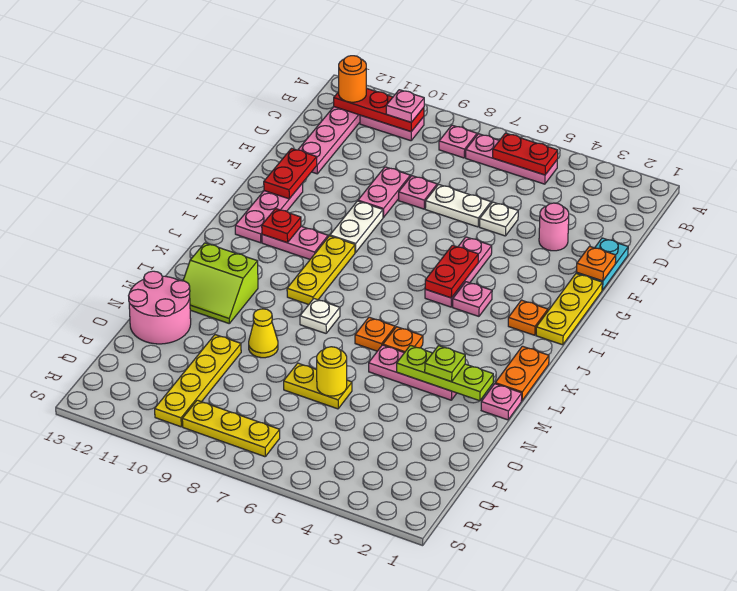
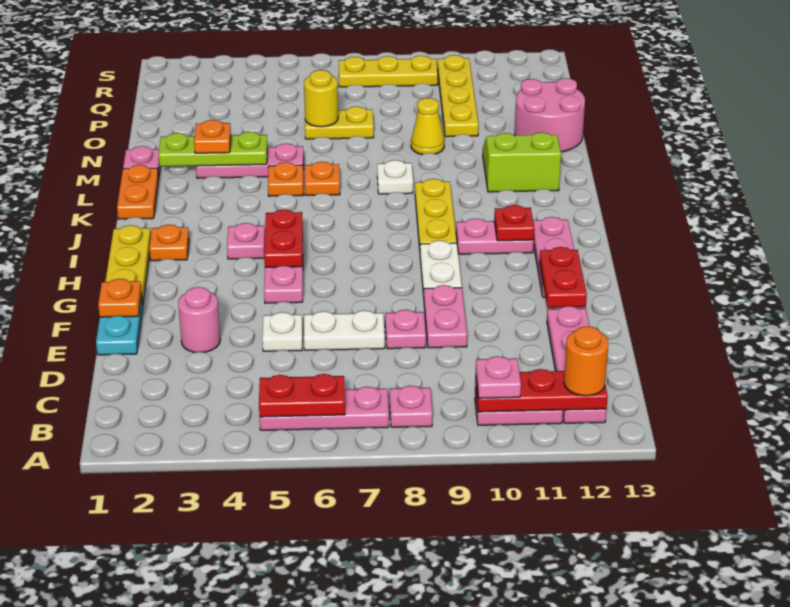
lime 1x1 plate [425,346,465,382] -> orange 1x1 plate [194,120,231,153]

